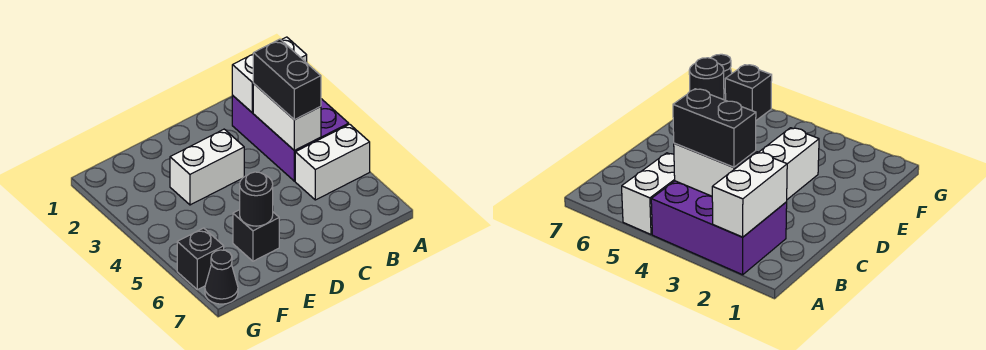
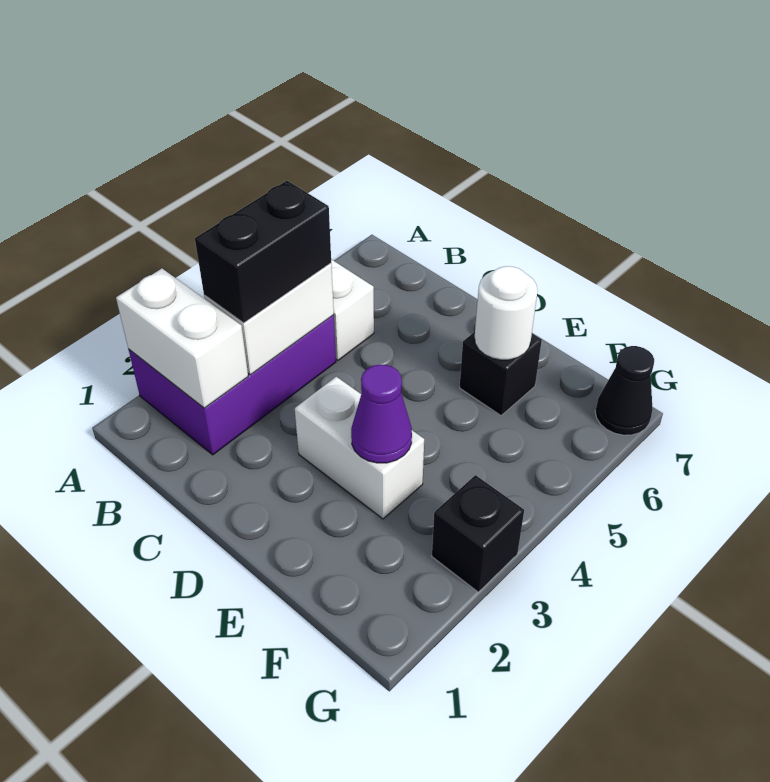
none -> purple 1x1 cone [351,365,412,463]
black 1x1 round brick [240,172,273,226] -> white 1x1 round brick [475,266,538,360]
black 1x1 brick [177,228,224,290] -> black 1x1 brick moved to [432,475,524,592]

